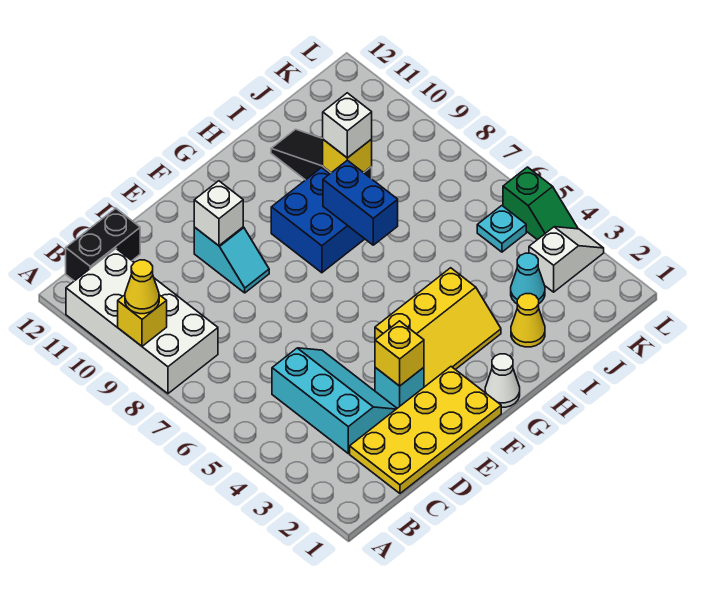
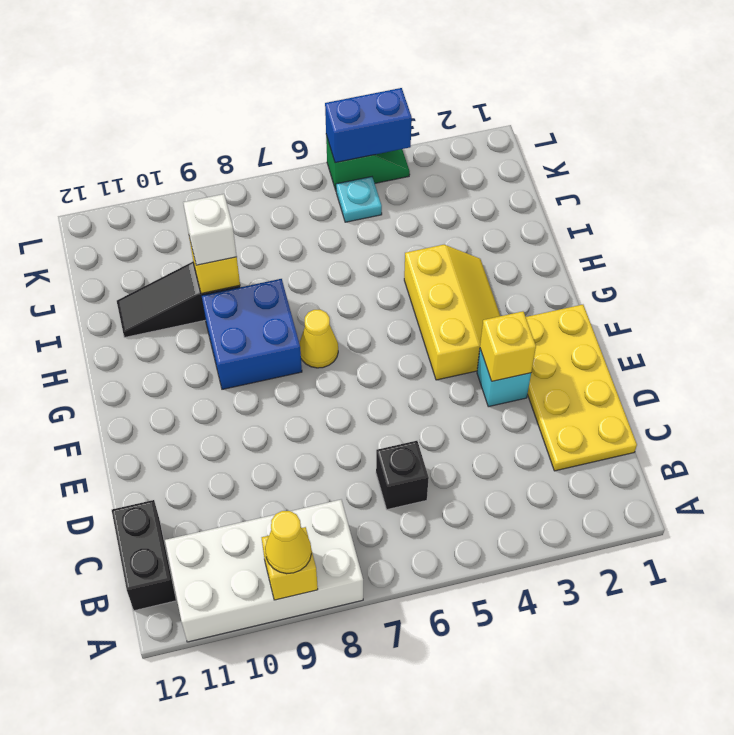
cyan 2x3 slope [272,348,397,453] -> none
none -> black 1x1 brick [376,441,429,510]
cyan 1x2 slope [194,227,269,293] -> none
white 1x1 brick [194,181,243,246] -> none
white 1x1 cone [485,354,520,407] -> none
blue 1x2 brick [323,160,398,245] -> blue 1x2 brick moved to [325,88,412,163]
yellow 1x1 cone [511,294,545,347] -> yellow 1x1 cone moved to [299,310,338,368]
cyan 1x1 cone [511,253,545,304] -> none
white 1x2 slope [529,227,604,292] -> none

